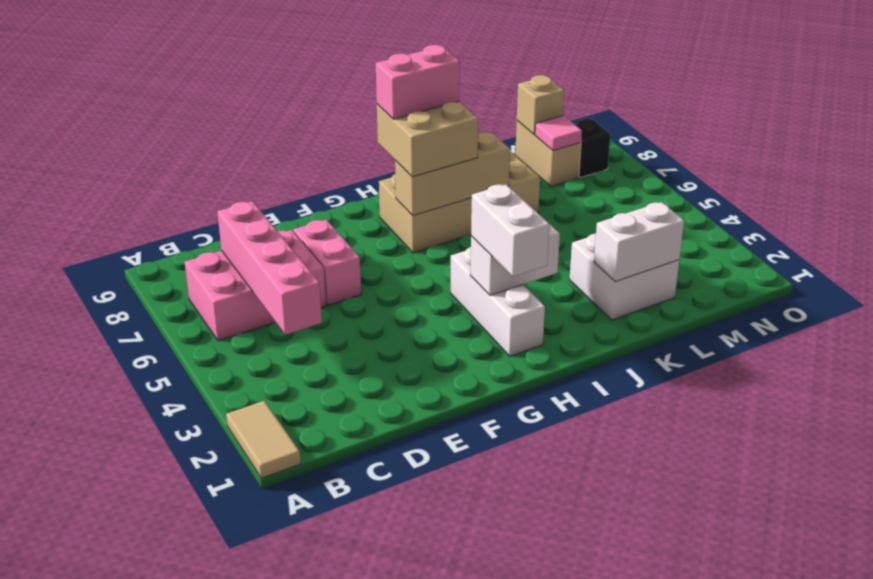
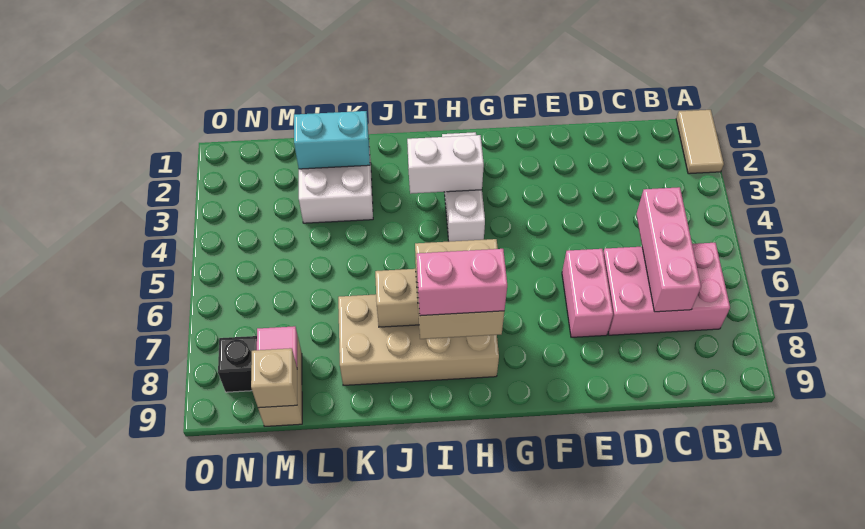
pink 1x4 brick [217,201,322,335] -> pink 1x3 brick [636,187,701,312]
white 1x2 brick [471,184,549,277] -> none
white 1x2 brick [594,202,684,281] -> cyan 1x2 brick [294,111,370,169]

